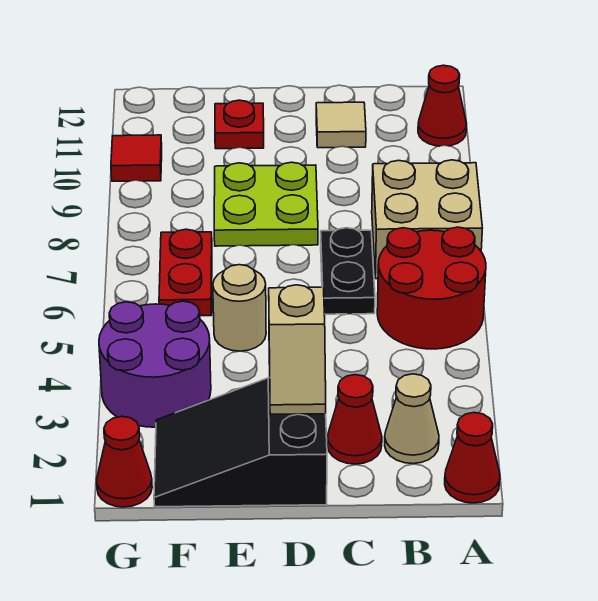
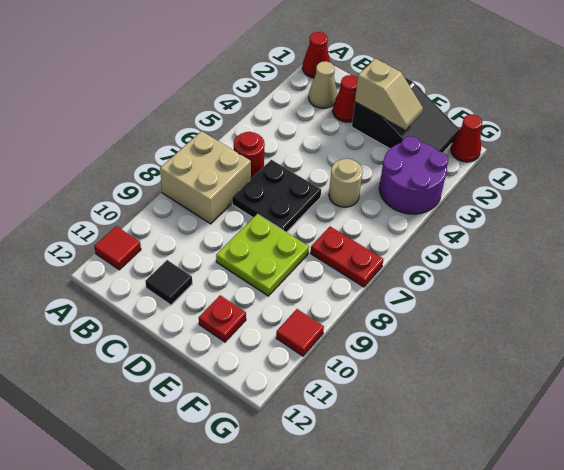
red 2x2 round brick [377,227,486,349] -> red 1x1 round brick [234,132,265,180]
red 1x1 cone [418,65,467,146] -> red 1x1 tile [94,226,141,270]
black 1x2 plate [321,228,375,314] -> black 2x2 plate [232,160,321,232]
tan 1x1 tile [316,102,366,148] -> black 1x1 tile [145,260,192,305]
tan 1x2 slope [269,285,326,414] -> tan 1x2 slope turned to [355,59,423,130]
red 1x2 plate [159,229,212,316] -> red 1x2 plate turned to [311,227,383,287]

